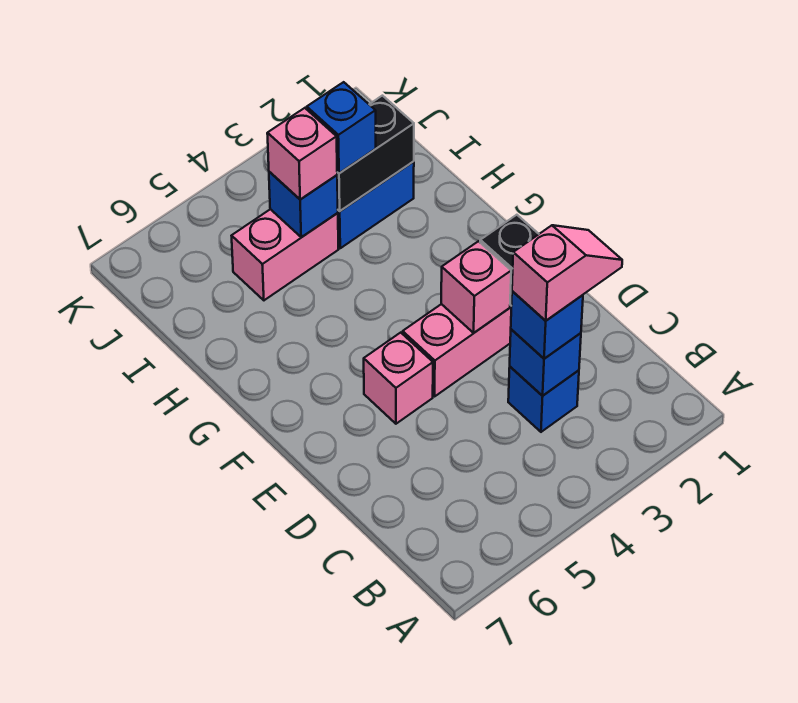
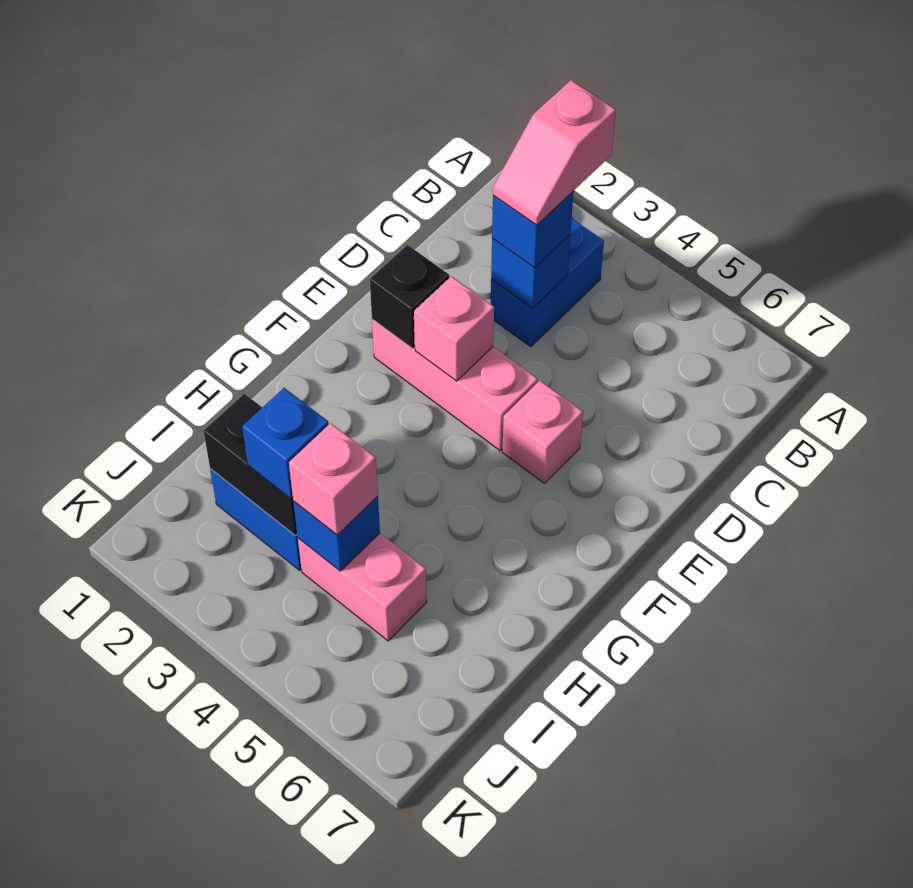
pink 1x2 slope [512,225,622,321] -> pink 1x2 slope turned to [493,80,616,225]
blue 1x1 brick [508,367,579,432] -> blue 1x2 brick [491,219,604,347]

